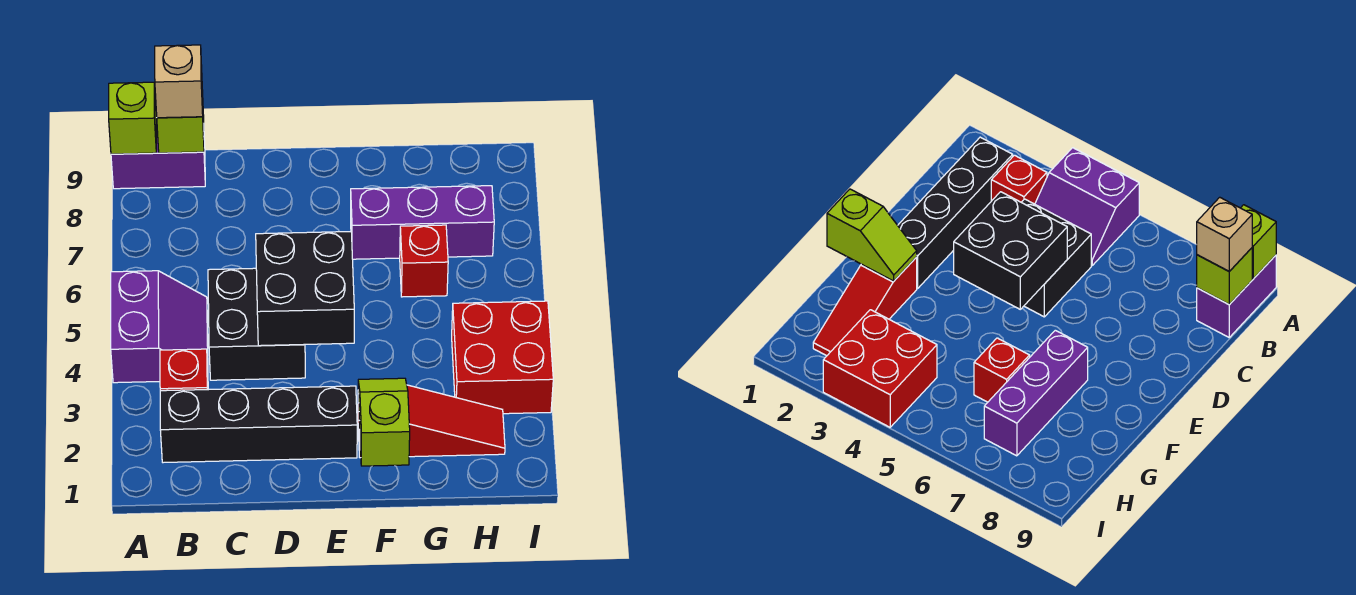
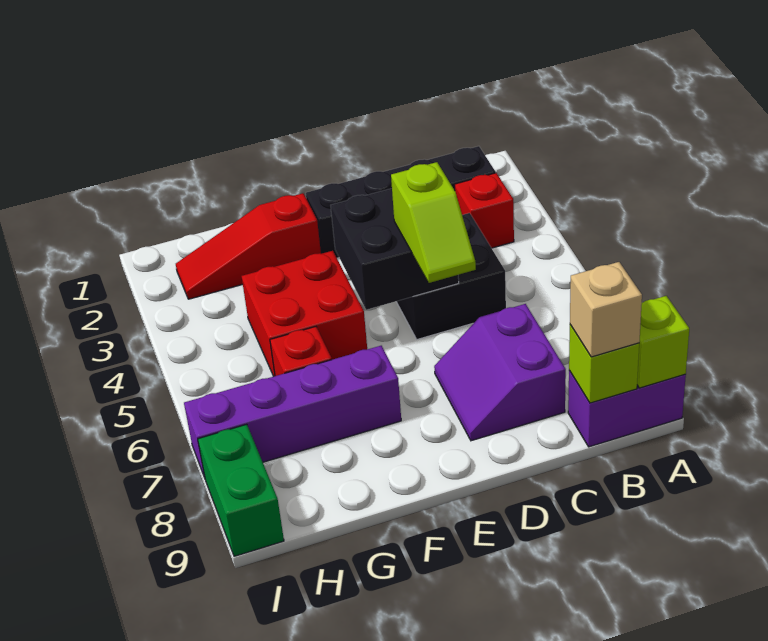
purple 2x2 slope [111,271,208,383] -> purple 2x2 slope moved to [434,304,566,441]
lime 1x2 slope [358,378,410,466] -> lime 1x2 slope moved to [391,162,476,283]
purple 1x3 brick [351,186,494,259] -> purple 1x4 brick [184,346,401,478]
red 2x2 brick [452,301,553,414] -> red 2x2 brick moved to [242,251,367,377]
none -> green 1x2 brick [198,424,284,556]

